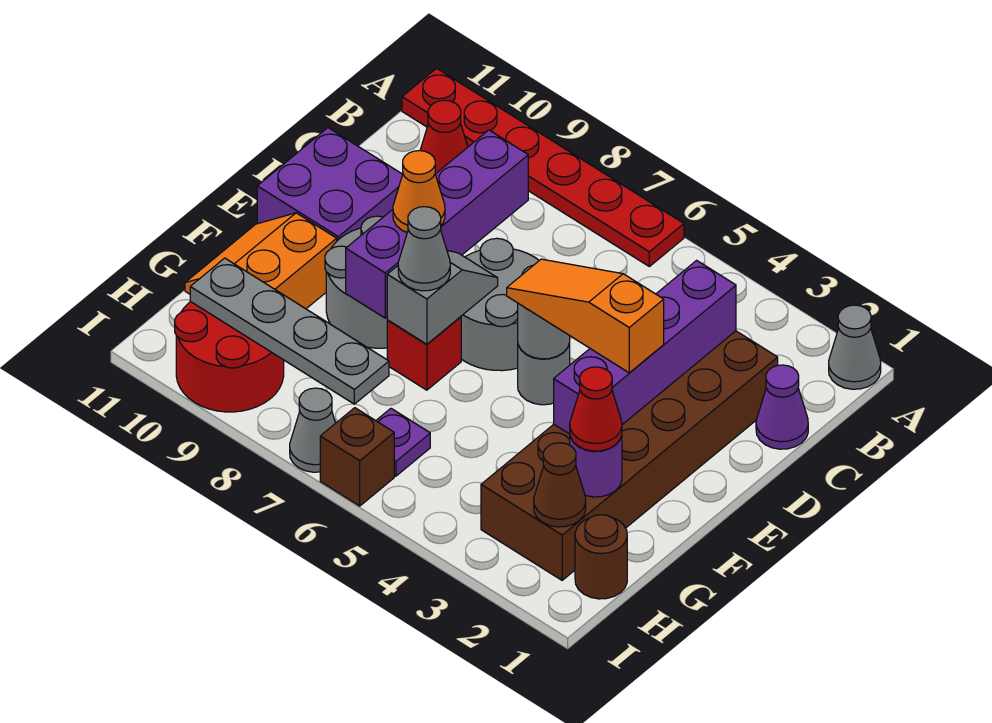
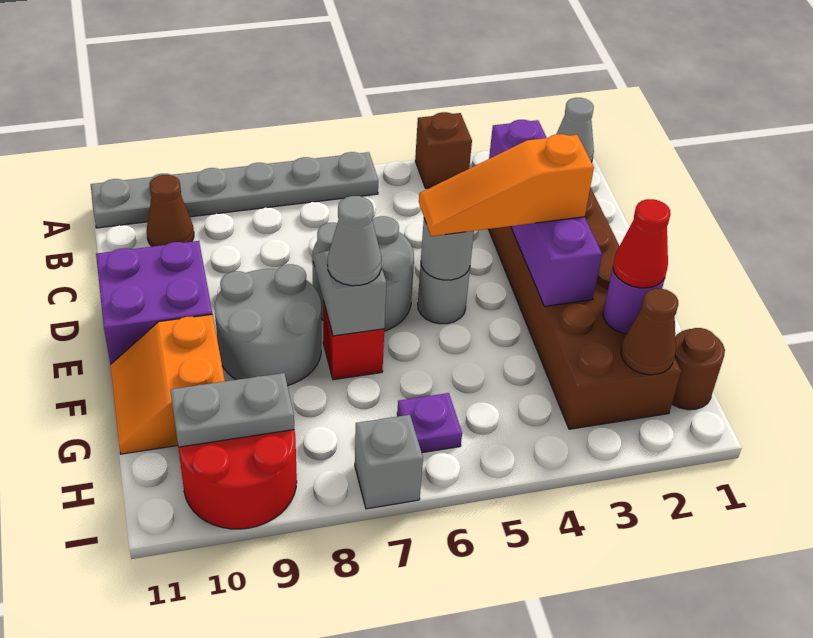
red 1x6 plate [402,68,684,266] -> grey 1x6 plate [91,152,378,228]
red 1x1 cone [420,100,468,174] -> brown 1x1 cone [147,175,194,247]
purple 1x1 cone [756,365,808,449] -> none
purple 1x4 brick [346,130,528,318] -> none
orange 1x1 cone [393,151,445,232] -> none
grey 1x4 plate [190,258,389,404] -> grey 1x2 plate [170,373,294,447]
brown 1x1 brick [320,408,394,506] -> brown 1x1 brick moved to [415,112,472,188]
grey 1x1 cone [290,388,335,472] -> grey 1x1 brick [355,415,423,509]

